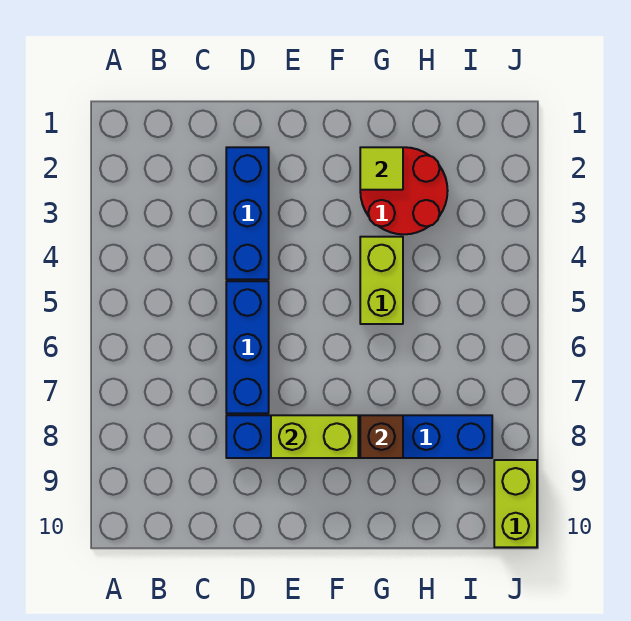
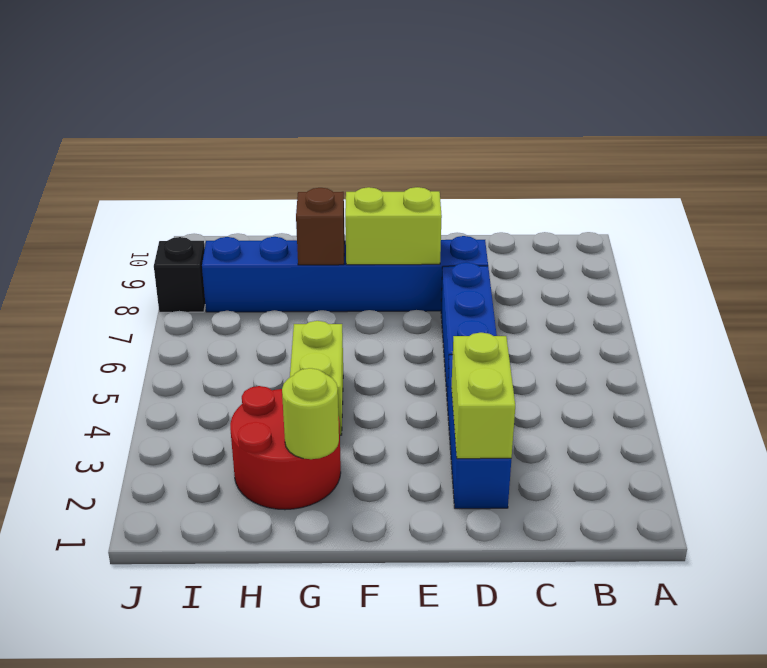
lime 1x1 tile [360,147,403,190] -> lime 1x1 round brick [282,368,339,459]
none -> black 1x1 brick [154,237,205,312]
lime 1x2 brick [494,460,537,547] -> lime 1x2 brick moved to [451,333,515,459]

